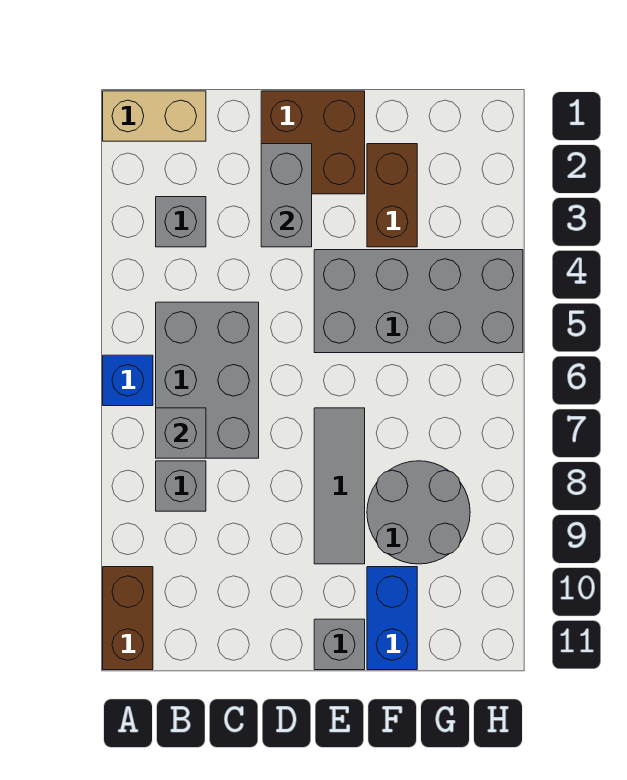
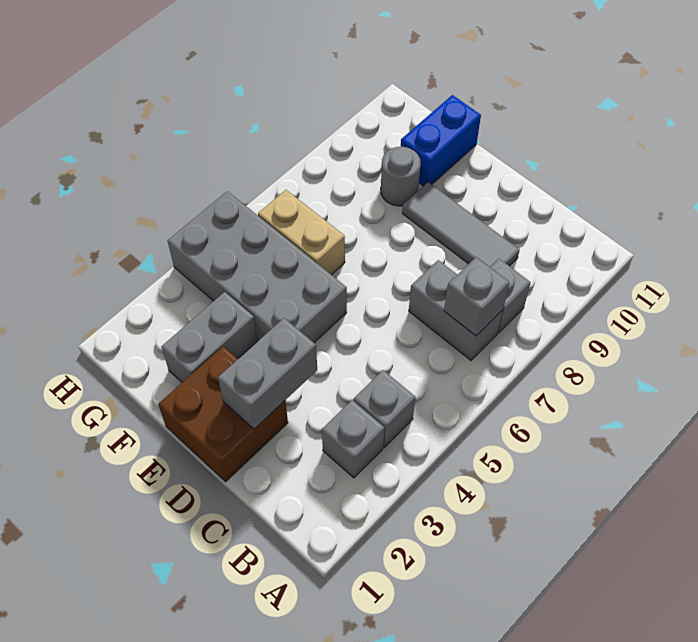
tan 1x2 brick [103,91,206,141] -> tan 1x2 brick moved to [258,190,345,275]
blue 1x1 brick [103,355,153,406] -> none
brown 1x2 brick [103,567,153,670] -> none
grey 2x3 brick [156,302,259,458] -> grey 1x2 brick [409,260,503,360]
grey 1x3 tile [314,408,365,564] -> grey 1x3 tile turned to [402,182,520,267]
grey 1x1 brick [314,619,365,670] -> grey 1x1 brick moved to [354,370,415,447]
brown 1x2 brick [367,144,417,247] -> grey 1x2 brick [161,292,257,382]
grey 2x2 round brick [367,461,470,564] -> grey 1x1 round brick [381,147,421,206]

